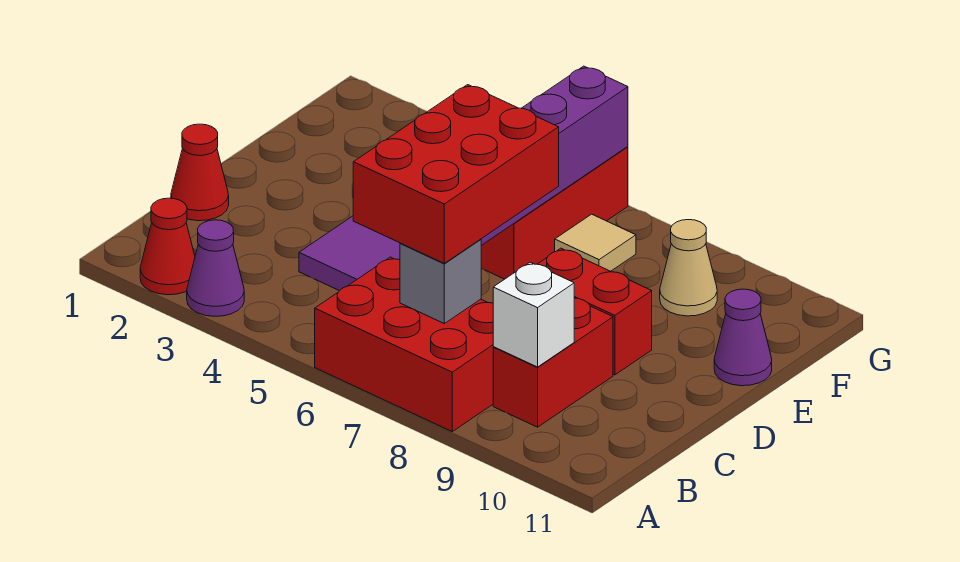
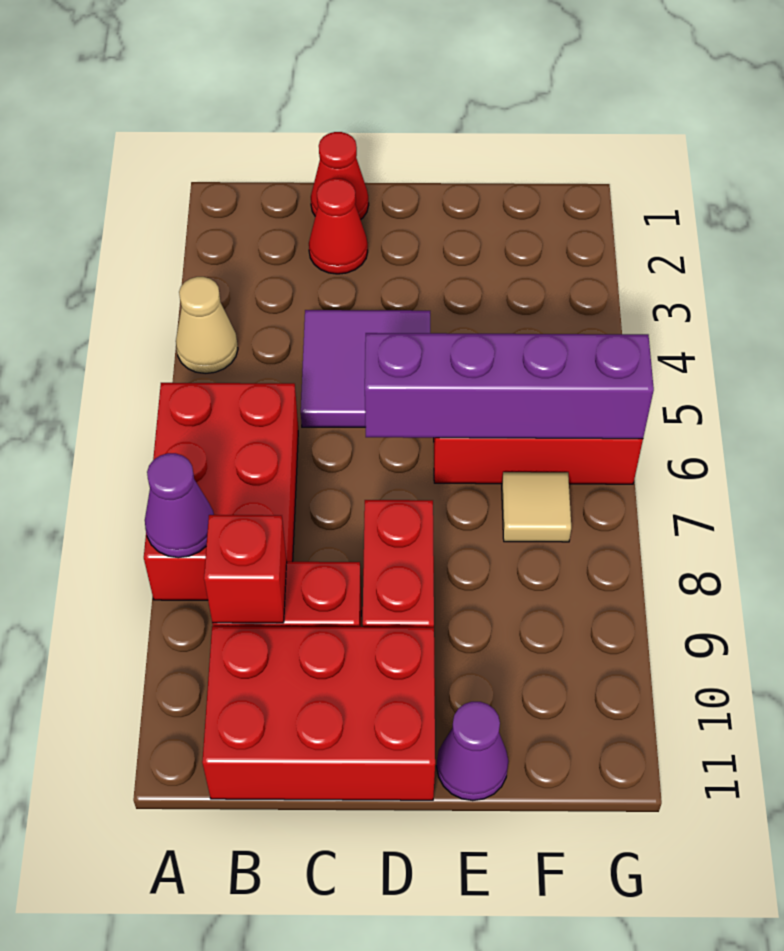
red 1x1 cone [140,198,195,295] -> red 1x1 cone moved to [309,178,368,274]
purple 1x1 cone [187,220,244,316] -> purple 1x1 cone moved to [145,453,214,558]
red 2x3 brick [353,85,559,263] -> red 2x3 brick moved to [202,626,435,800]
grey 1x1 brick [400,239,481,323] -> none
white 1x1 brick [493,262,574,367] -> red 1x1 brick [204,515,287,623]
tan 1x1 cone [660,220,717,316] -> tan 1x1 cone moved to [176,277,238,373]

